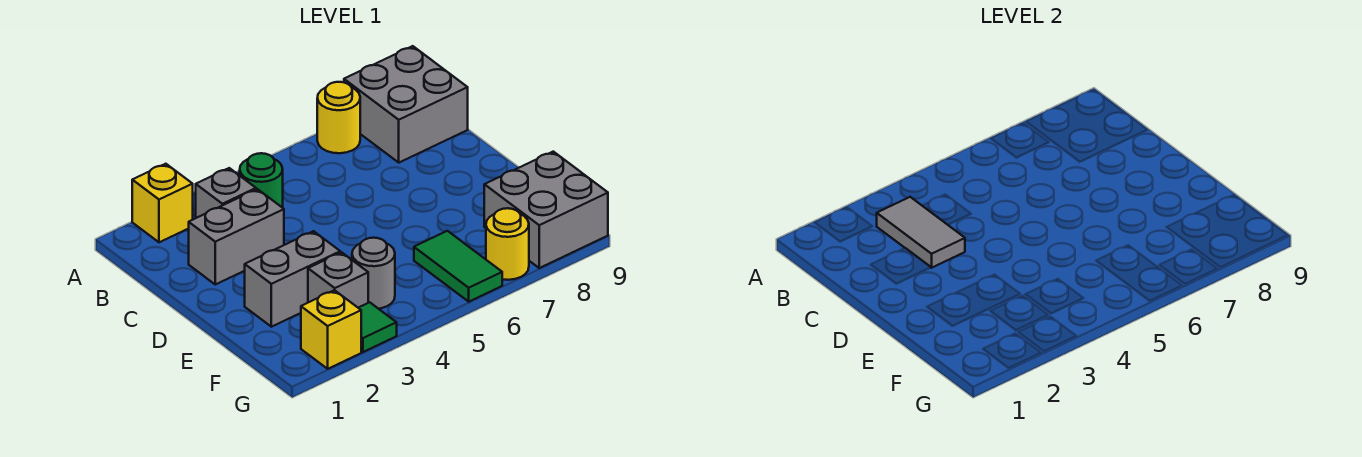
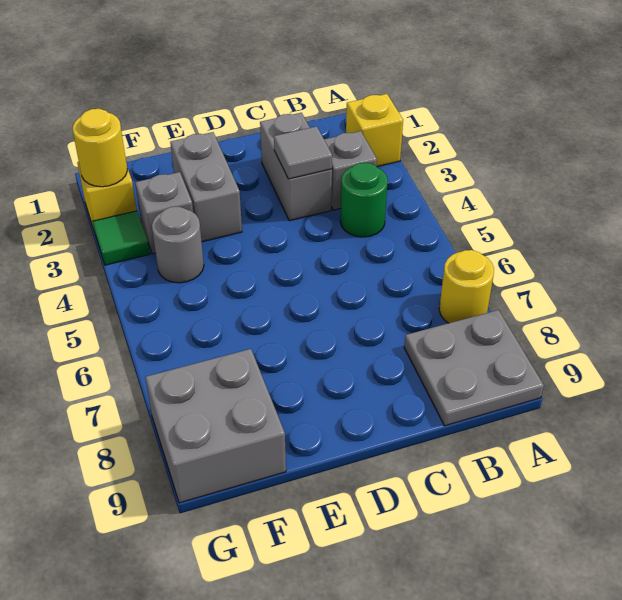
grey 2x2 brick [344,46,468,163] -> grey 2x2 plate [404,310,544,426]
grey 1x2 tile [877,197,965,268] -> grey 1x1 tile [274,126,332,179]
green 1x2 tile [414,231,502,302] -> none
yellow 1x1 round brick [486,208,529,280] -> yellow 1x1 round brick moved to [73,109,127,187]

